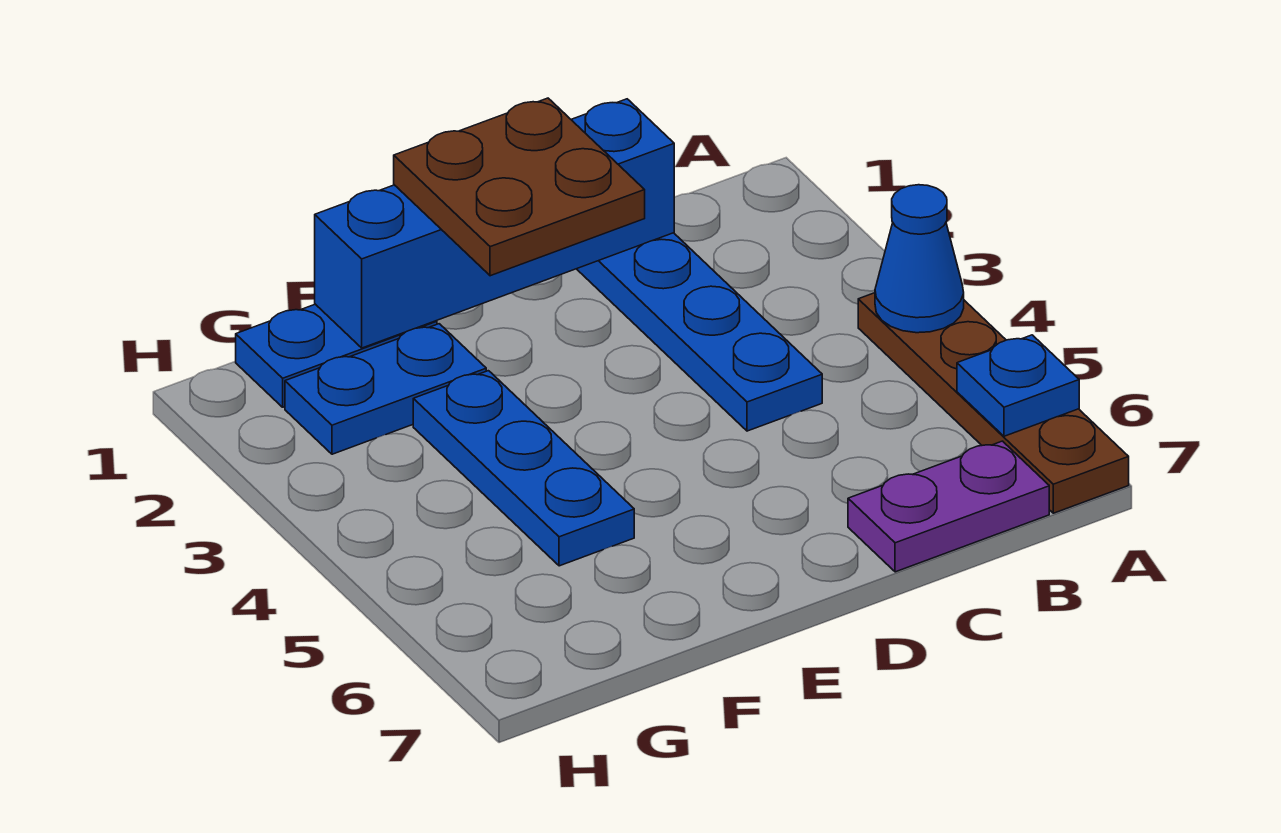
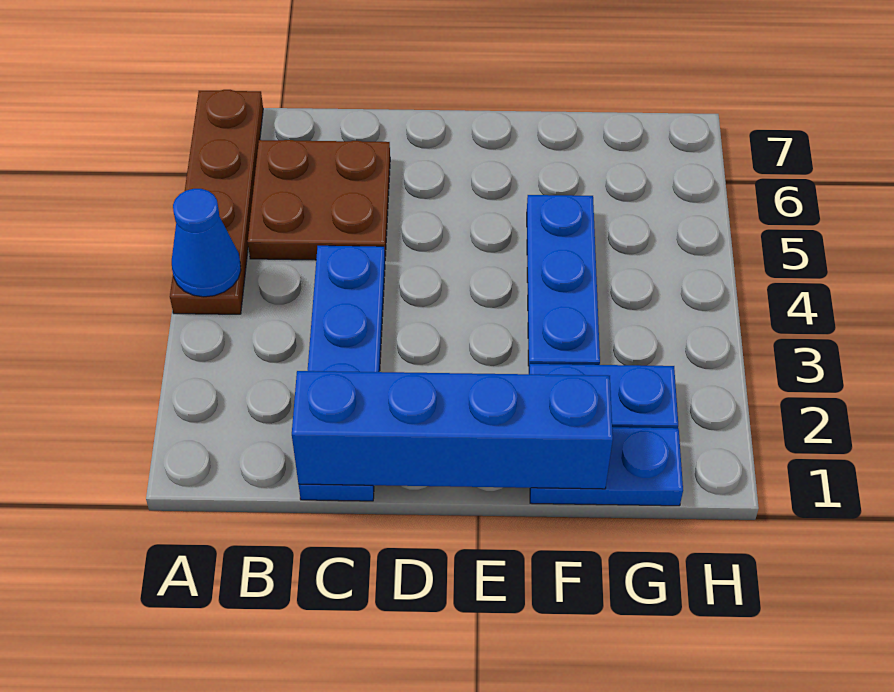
blue 1x1 plate [957,335,1079,436] -> none
purple 1x2 plate [848,441,1049,572] -> none
brown 2x2 plate [394,98,645,276] -> brown 2x2 plate moved to [248,140,390,260]

